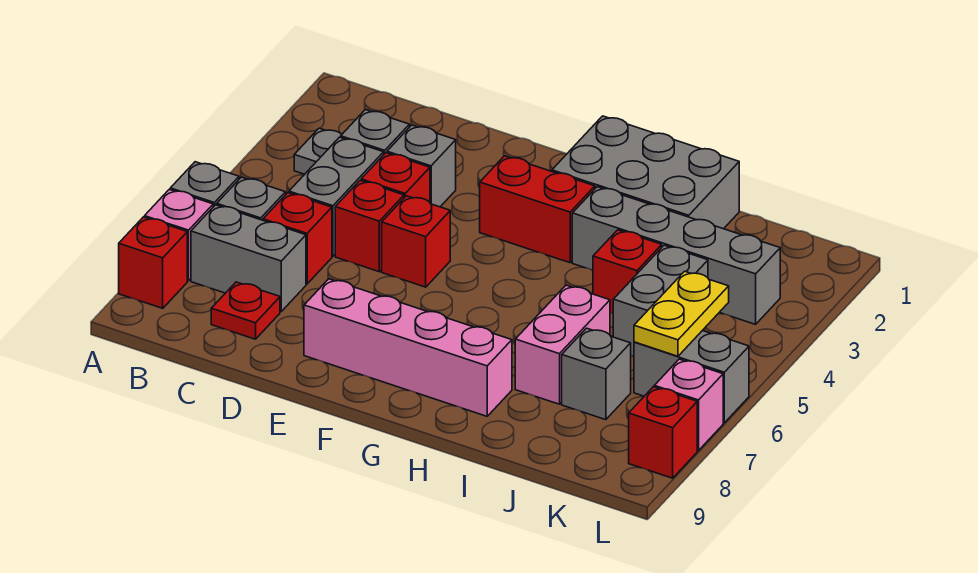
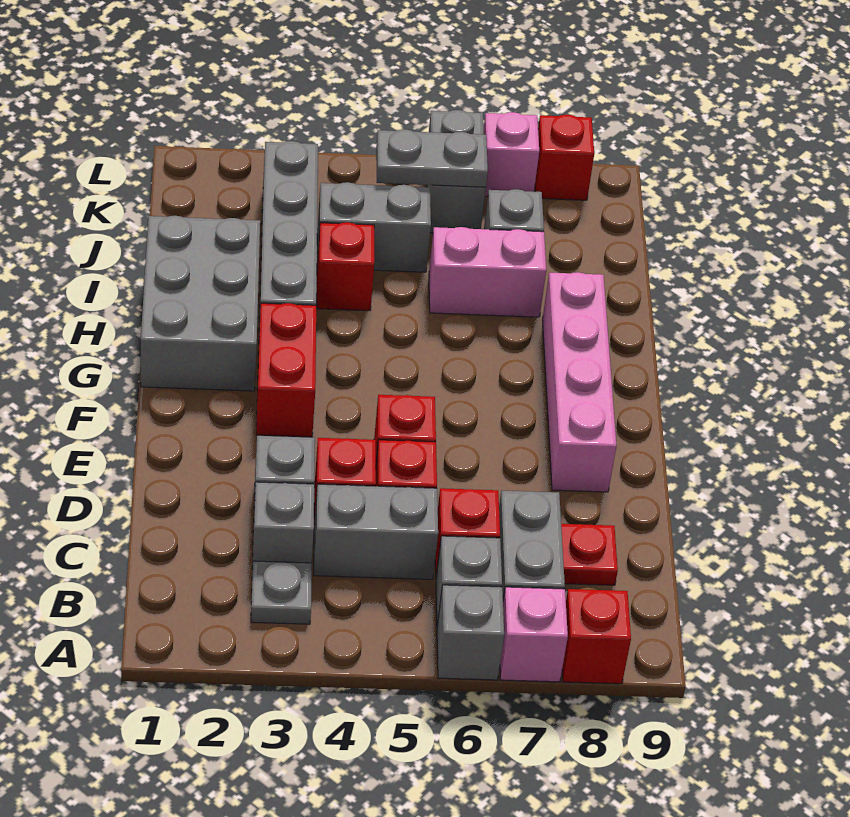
yellow 1x2 plate [634,271,729,356] -> grey 1x2 plate [376,129,488,187]

